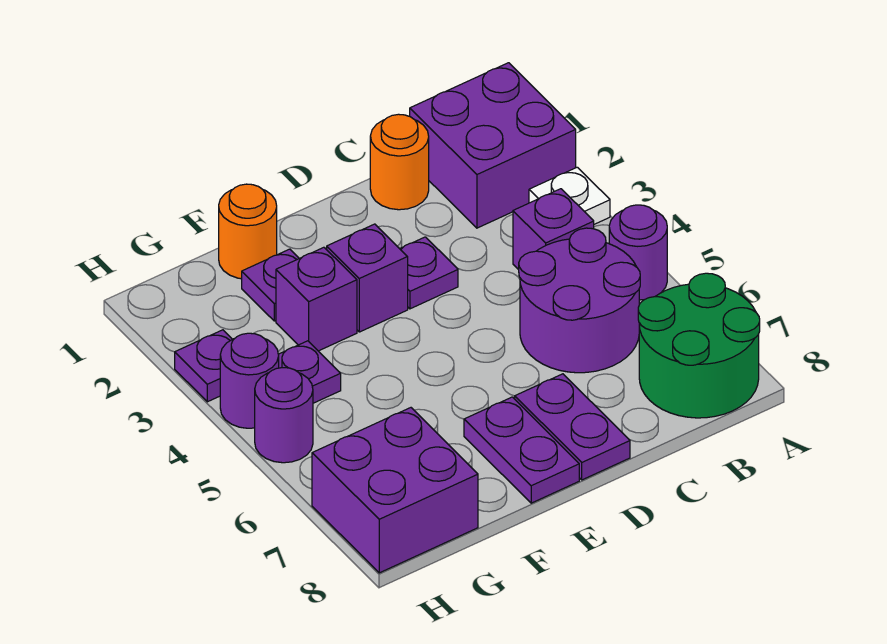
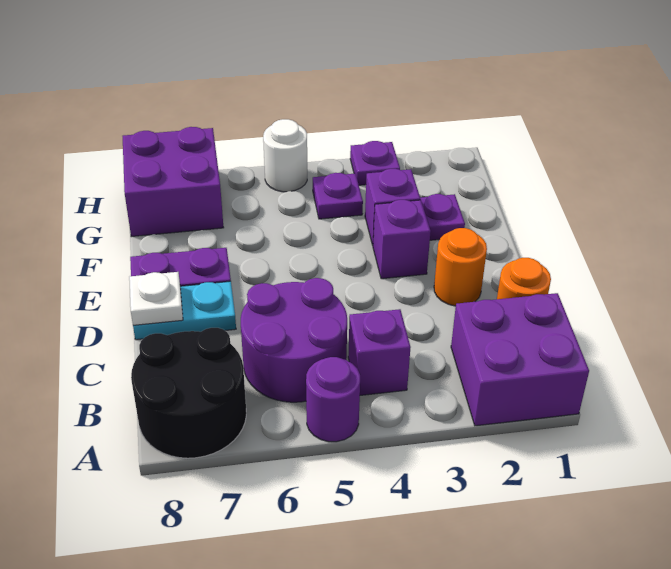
white 1x1 plate [529,167,610,224] -> white 1x1 plate moved to [129,272,183,325]
green 2x2 round brick [638,273,760,418] -> black 2x2 round brick [131,328,246,458]
purple 1x1 plate [400,237,458,309] -> none
purple 1x2 plate [515,374,630,480] -> cyan 1x2 plate [133,281,236,340]
orange 1x1 round brick [219,184,277,279] -> orange 1x1 round brick moved to [434,228,487,306]
purple 1x1 round brick [220,333,279,428] -> none
purple 1x1 round brick [255,368,313,463] -> white 1x1 round brick [263,119,307,192]

